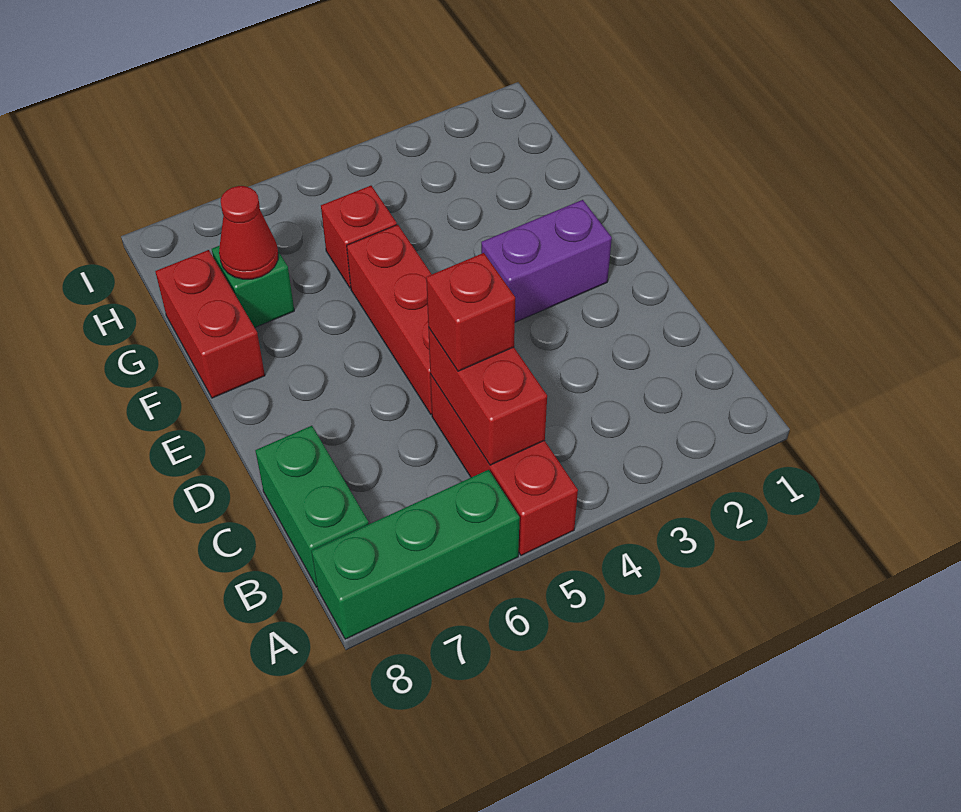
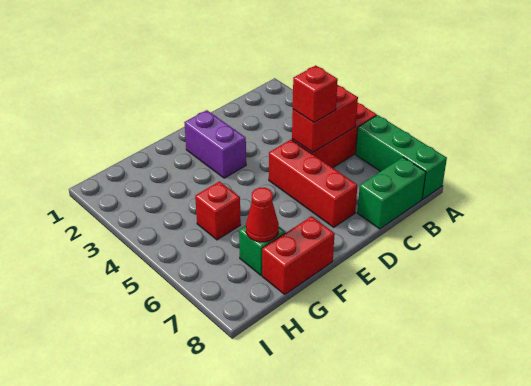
red 1x3 brick [347,225,432,414] -> red 1x3 brick turned to [269,140,358,227]

